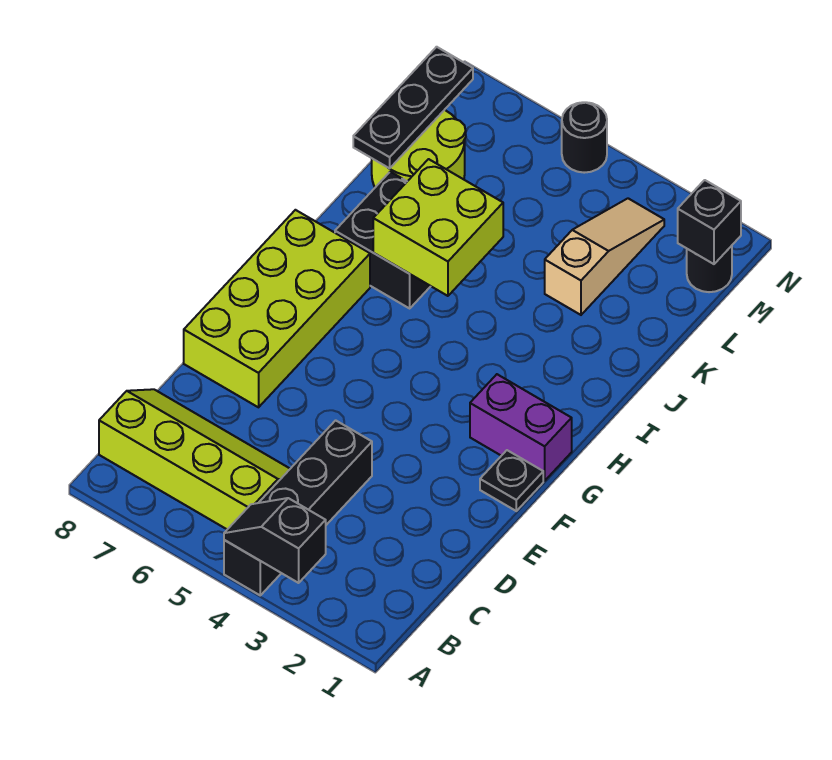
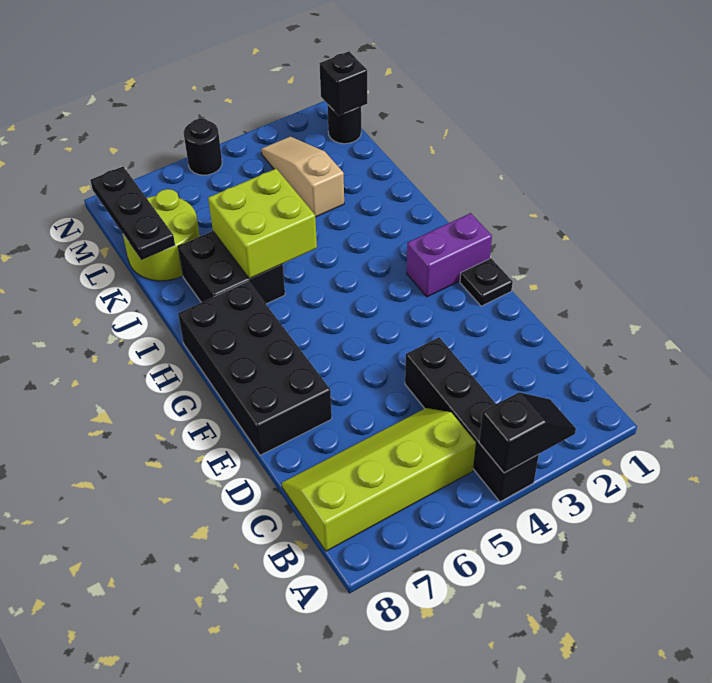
black 1x2 slope [224,498,326,583] -> black 1x2 slope turned to [479,392,576,473]
lime 2x4 brick [184,210,370,407] -> black 2x4 brick [178,281,332,455]

